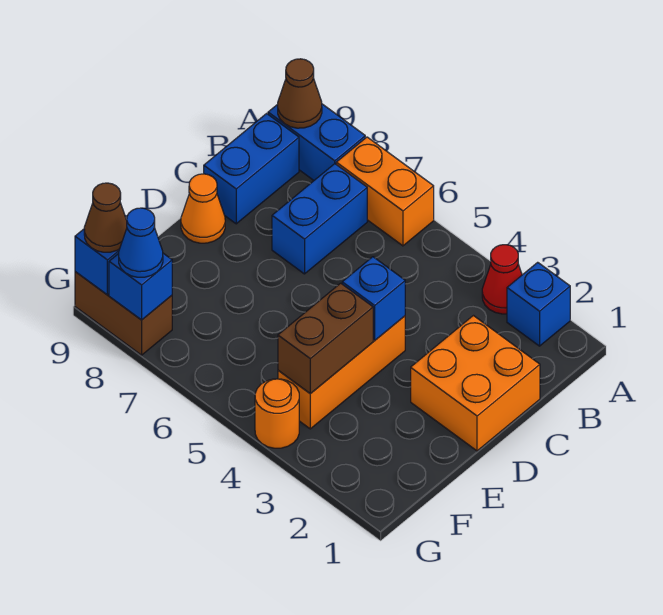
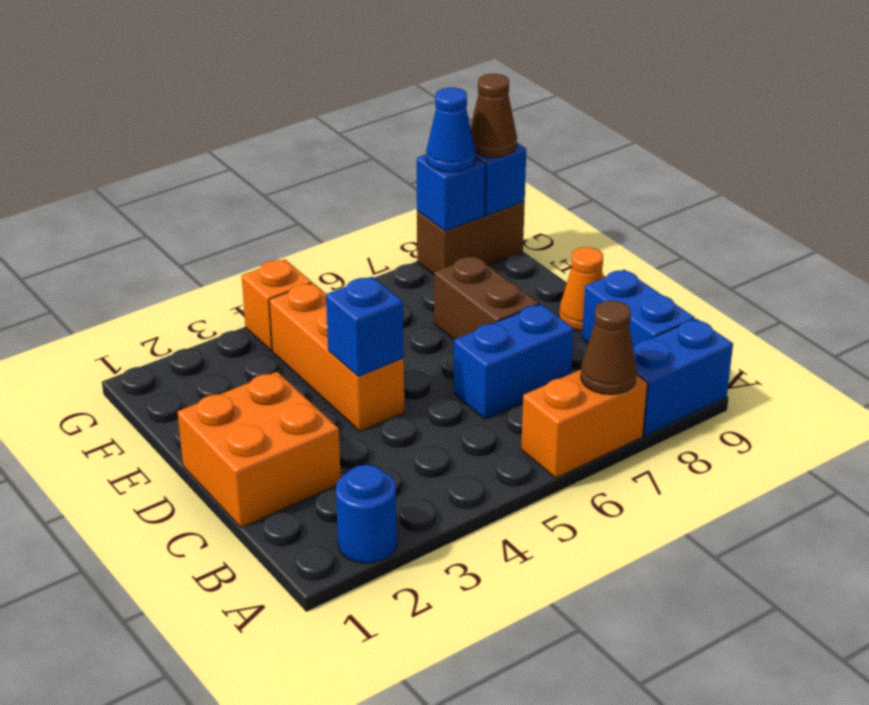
blue 1x1 brick [507,262,570,346] -> blue 1x1 round brick [336,465,397,563]
red 1x1 cone [482,245,522,314] -> none
brown 1x1 cone [278,59,322,128] -> brown 1x1 cone moved to [580,301,637,395]
blue 1x2 brick [272,164,367,274] -> blue 1x2 brick turned to [454,304,574,419]
brown 1x2 brick [278,283,373,394] -> brown 1x2 brick moved to [434,256,539,339]
orange 1x1 round brick [255,379,299,448] -> orange 1x1 brick [242,259,312,351]

